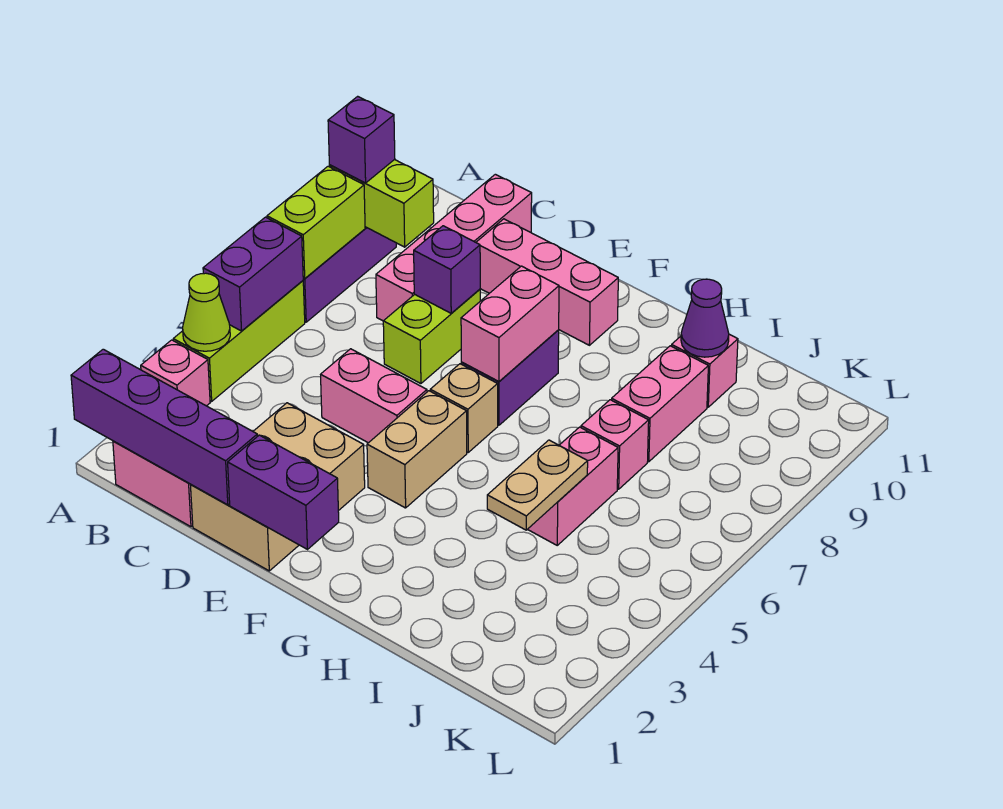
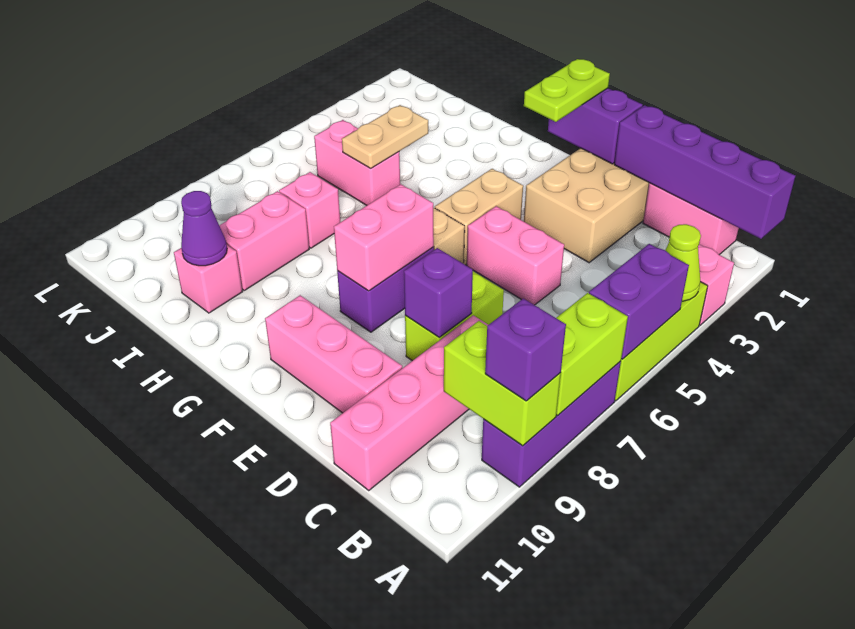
none -> lime 1x2 plate [524,59,610,122]
pink 1x2 brick [527,427,618,545] -> pink 1x2 brick turned to [314,120,400,205]

